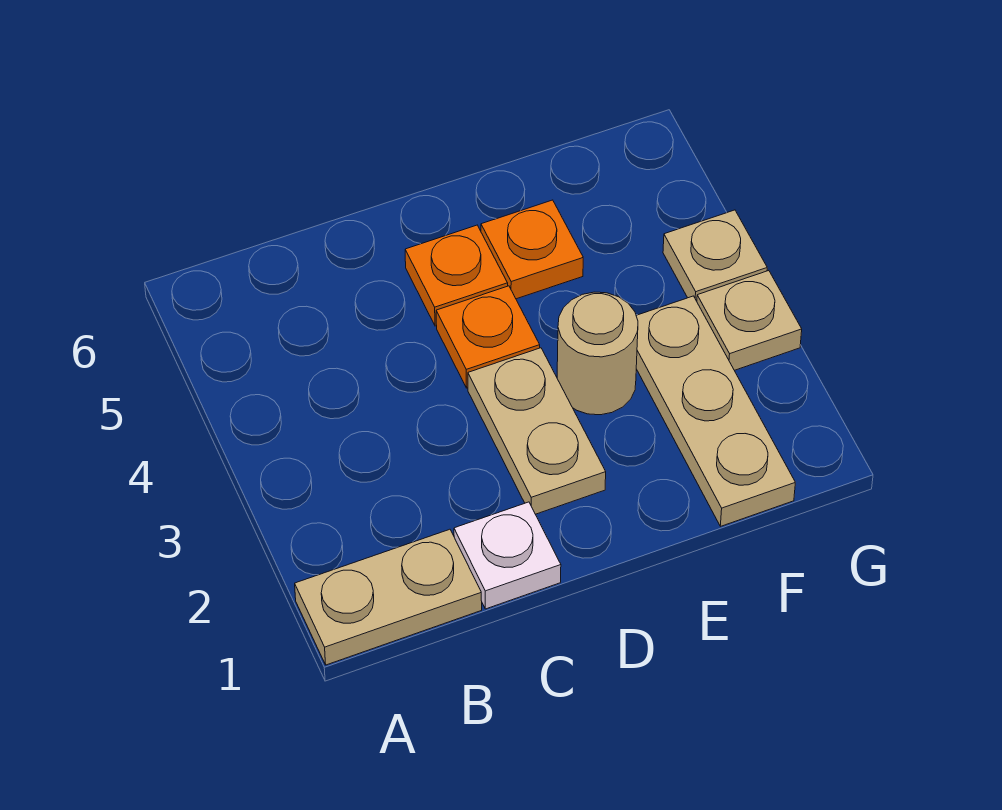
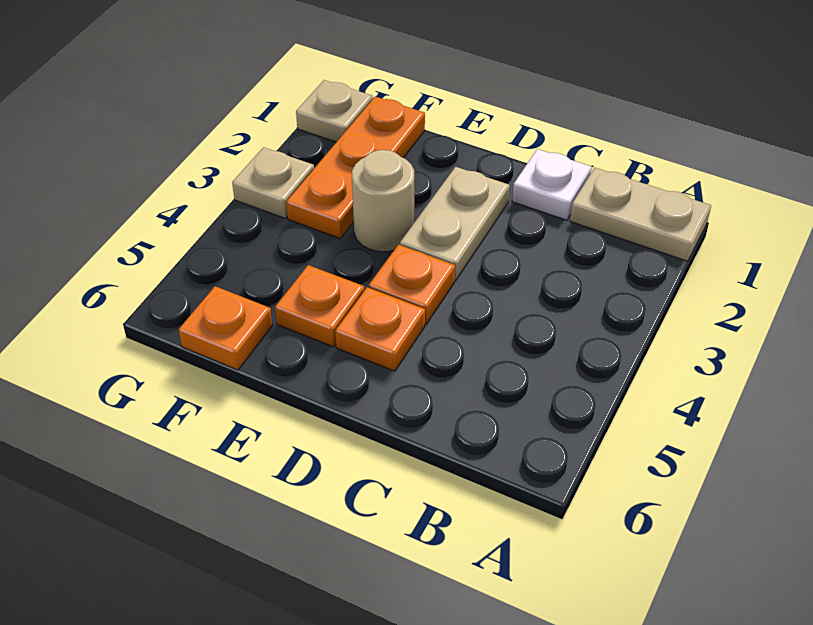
tan 1x3 plate [636,296,795,526] -> orange 1x3 plate [286,97,425,238]
none -> orange 1x1 plate [179,286,272,370]
tan 1x1 plate [663,210,767,301] -> tan 1x1 plate moved to [296,80,373,142]

